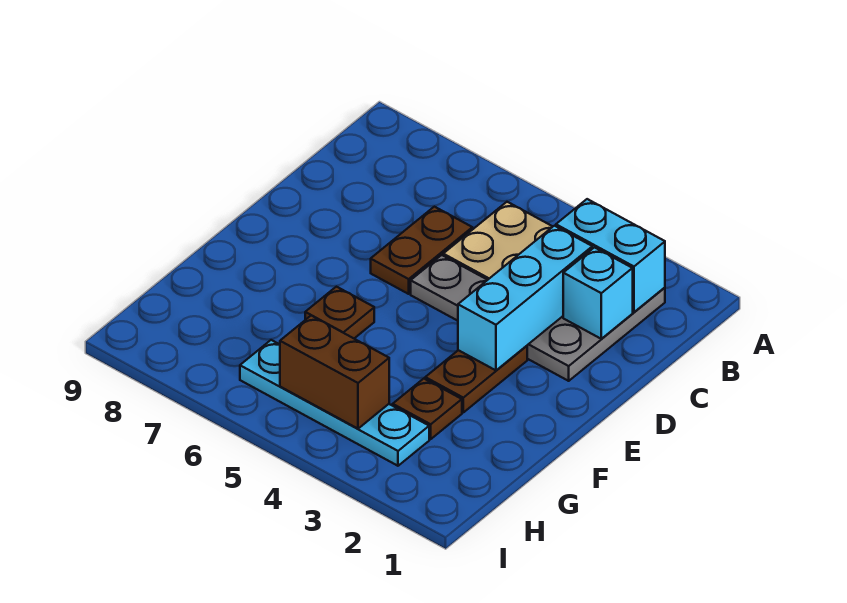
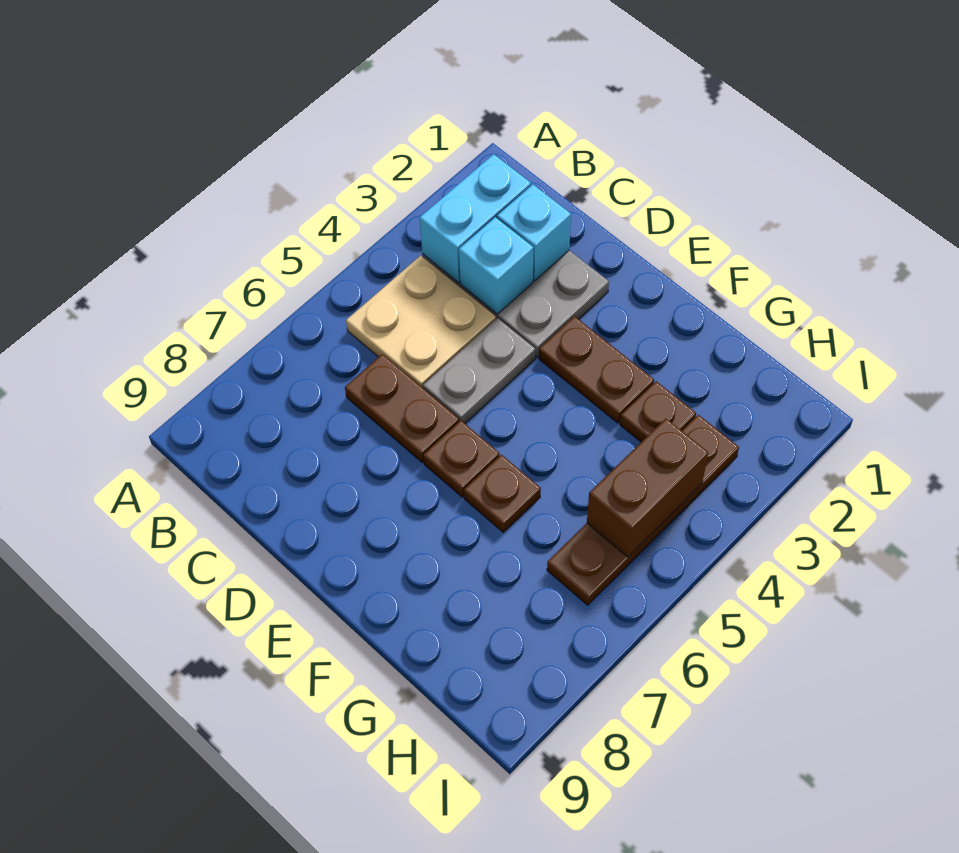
cyan 1x3 brick [458,226,592,370] -> cyan 1x1 brick [459,217,533,314]
none -> brown 1x1 plate [423,421,499,497]
cyan 1x4 plate [240,340,429,466] -> brown 1x4 plate [547,415,739,605]

